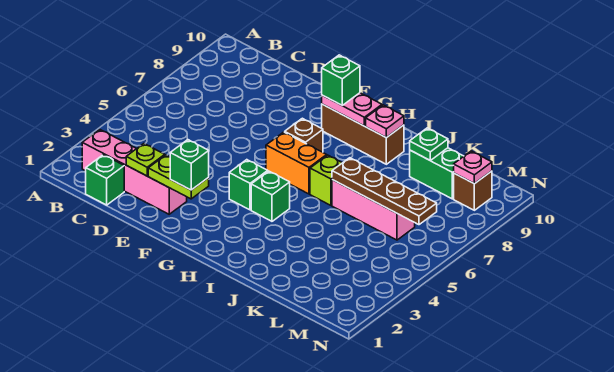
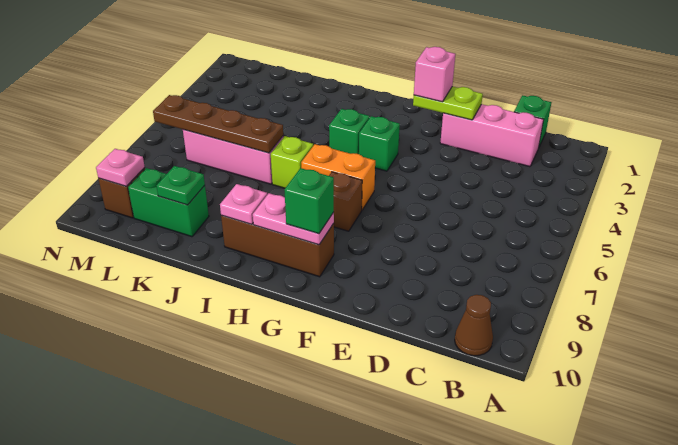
pink 1x4 brick [82,130,187,214] -> pink 1x3 brick [440,104,544,167]
none -> brown 1x1 cone [455,295,493,356]
lime 1x1 plate [126,144,165,176] -> none
green 1x1 brick [170,140,209,190] -> pink 1x1 brick [414,47,455,102]

